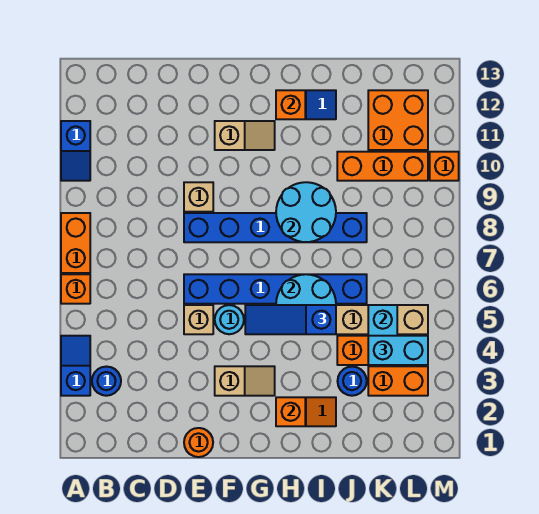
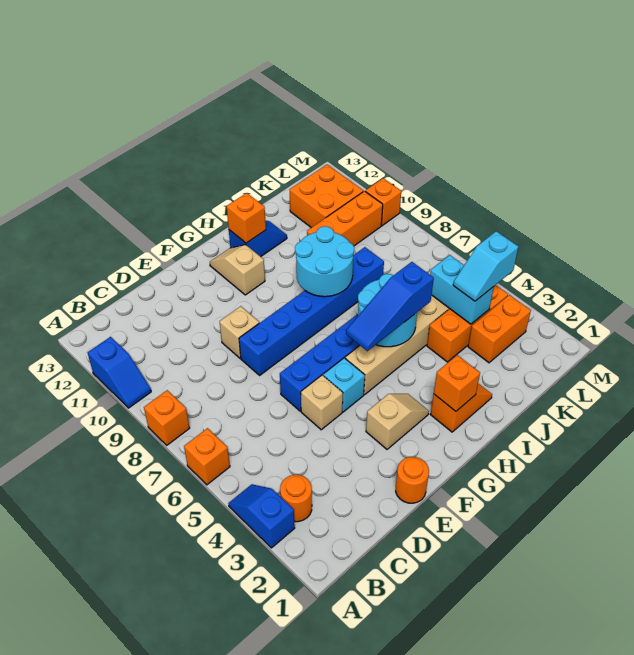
orange 1x2 brick [61,213,90,273] -> orange 1x1 brick [144,390,190,445]
blue 1x1 round brick [92,367,121,396] -> orange 1x1 round brick [280,475,312,522]
cyan 1x1 round brick [215,305,244,334] -> cyan 1x1 brick [323,358,365,412]
tan 1x2 slope [215,121,275,150] -> tan 1x2 slope turned to [210,245,265,295]
blue 1x1 round brick [338,367,367,396] -> none
cyan 1x2 brick [368,336,428,365] -> cyan 1x2 slope [453,231,518,301]

